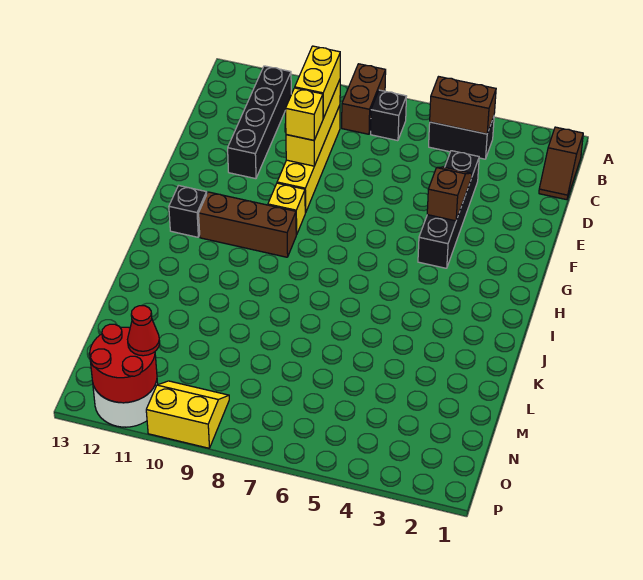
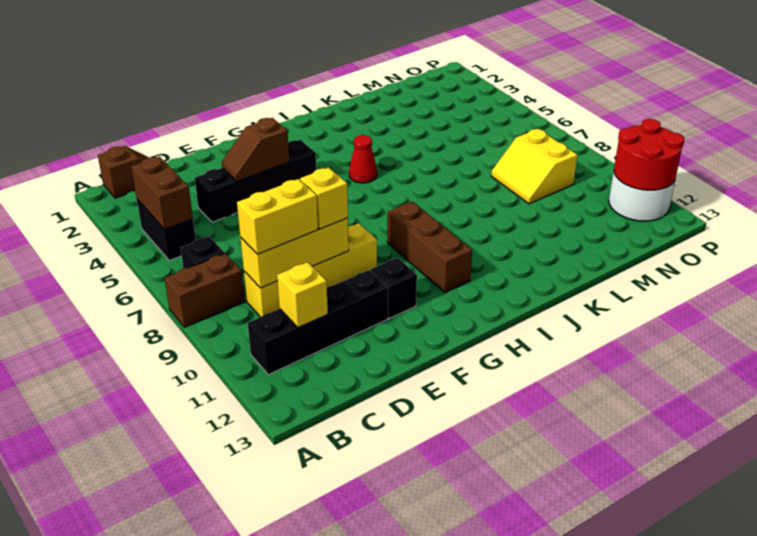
yellow 1x1 brick [268,183,305,235] -> yellow 1x1 brick moved to [277,262,328,328]
black 1x1 brick [169,186,207,237] -> black 1x1 brick moved to [370,258,417,318]
yellow 2x2 slope [146,381,229,448] -> yellow 2x2 slope moved to [491,129,577,204]
red 1x1 cone [128,306,160,356] -> red 1x1 cone moved to [349,135,377,183]

